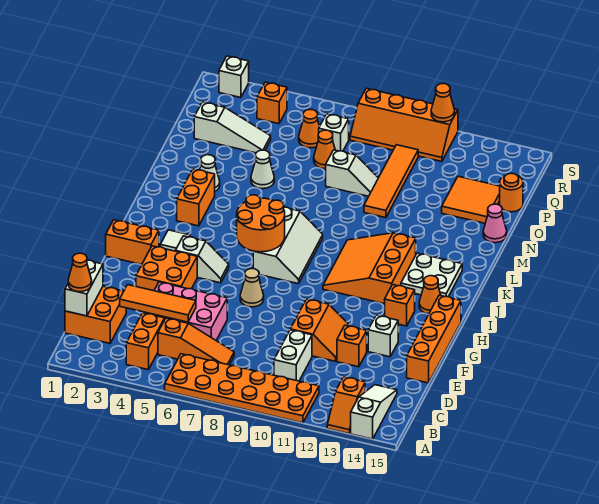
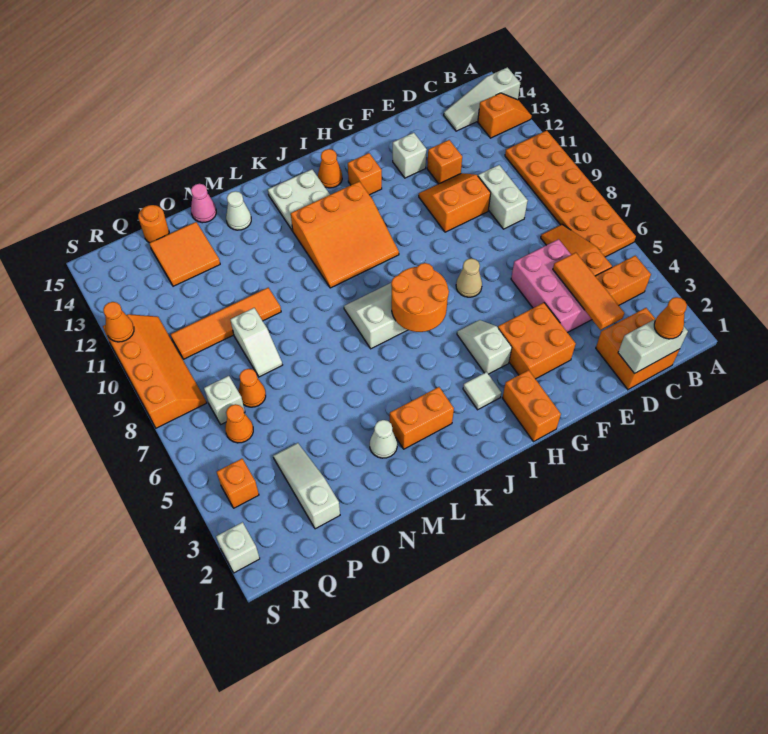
white 1x2 brick [274,330,312,381] -> white 1x2 brick turned to [478,165,528,229]
orange 1x4 brick [407,295,461,383] -> none
white 1x1 cone [251,150,274,189] -> white 1x1 cone moved to [226,191,251,230]
white 1x2 slope [326,150,378,196] -> white 1x2 slope turned to [230,308,282,377]

